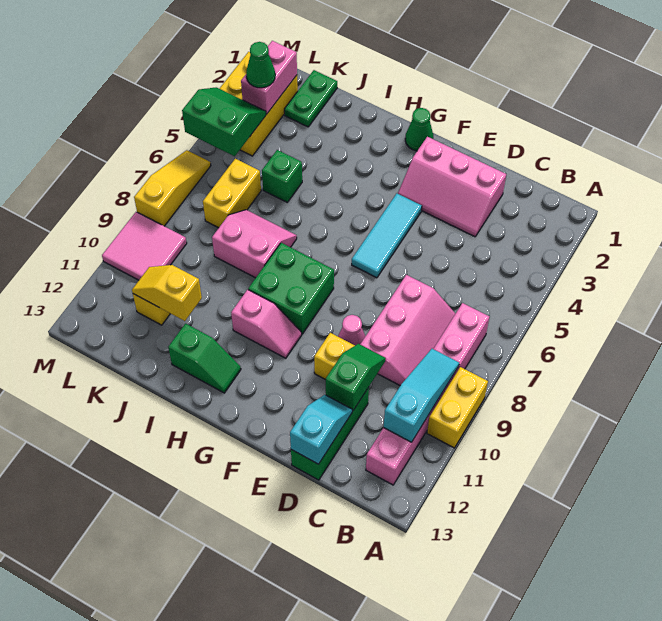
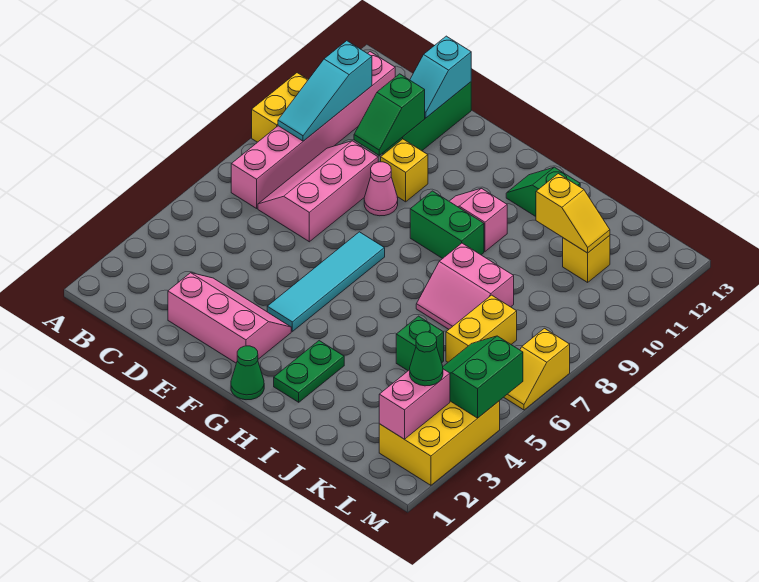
cyan 1x3 tile [352,194,422,278] -> cyan 1x4 tile [267,232,385,331]
green 2x2 brick [248,243,334,334] -> green 1x2 brick [410,191,484,259]
green 1x2 plate [284,70,337,127] -> green 1x2 plate moved to [274,341,344,402]
green 2x2 slope [182,87,266,156] -> green 2x2 slope turned to [443,336,523,418]
pink 2x2 tile [102,212,187,280] -> none
yellow 1x3 slope [134,150,211,226] -> yellow 1x2 slope [504,328,570,410]

